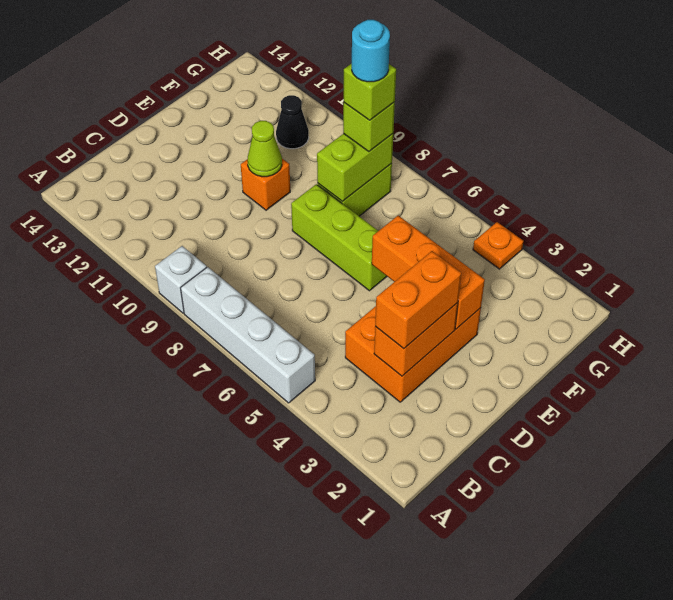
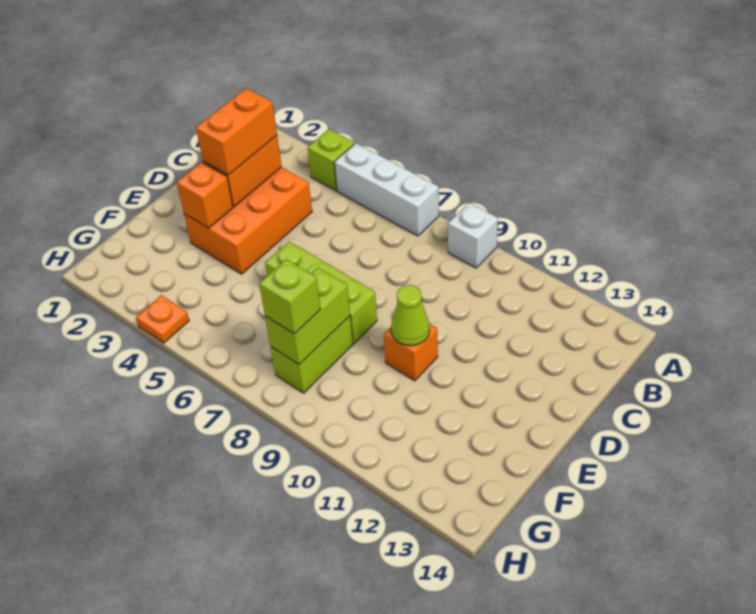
white 1x4 brick [181,267,315,403] -> white 1x3 brick [334,143,439,236]
orange 1x3 brick [372,216,485,329] -> orange 1x1 brick [177,162,233,228]
lime 1x1 brick [344,64,396,120] -> lime 1x1 brick moved to [308,129,355,191]
cyan 1x1 round brick [352,20,390,82] -> none
black 1x1 cone [276,95,309,149] -> none

